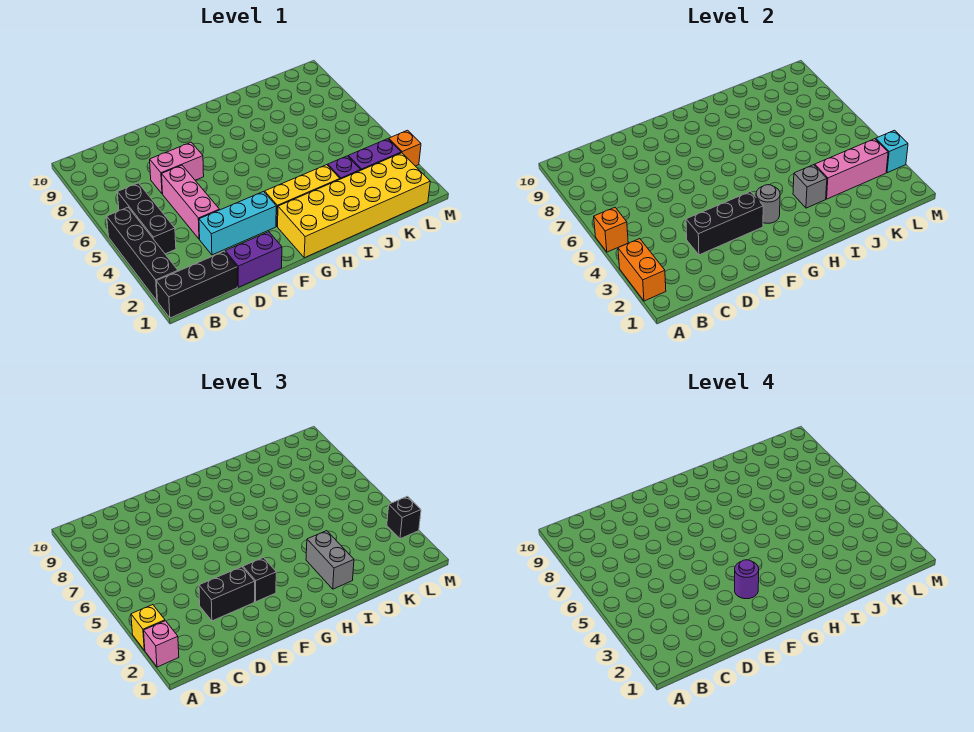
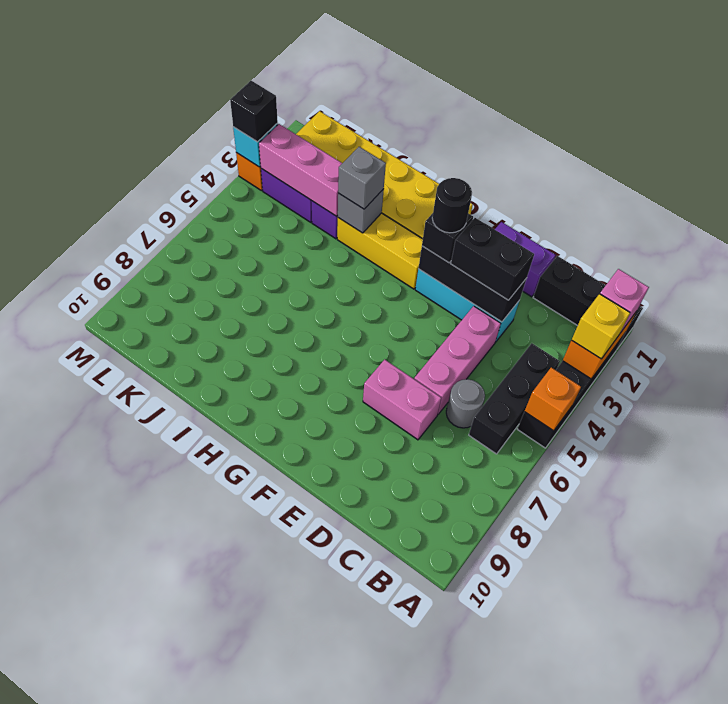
purple 1x1 round brick [735,560,759,599] -> black 1x1 round brick [432,178,472,233]
grey 1x1 round brick [756,185,780,223] -> grey 1x1 round brick moved to [446,379,485,428]
grey 1x2 brick [306,531,354,589] -> grey 1x1 brick [338,147,386,209]

